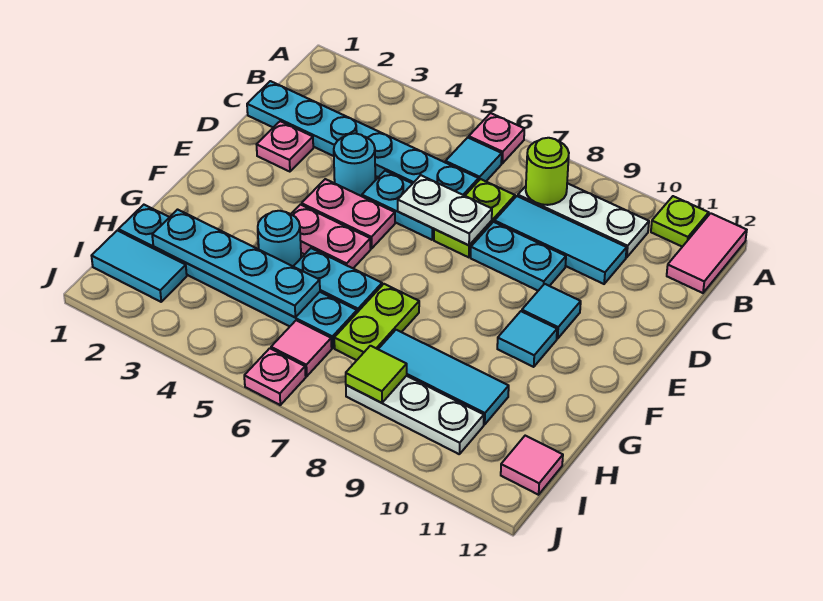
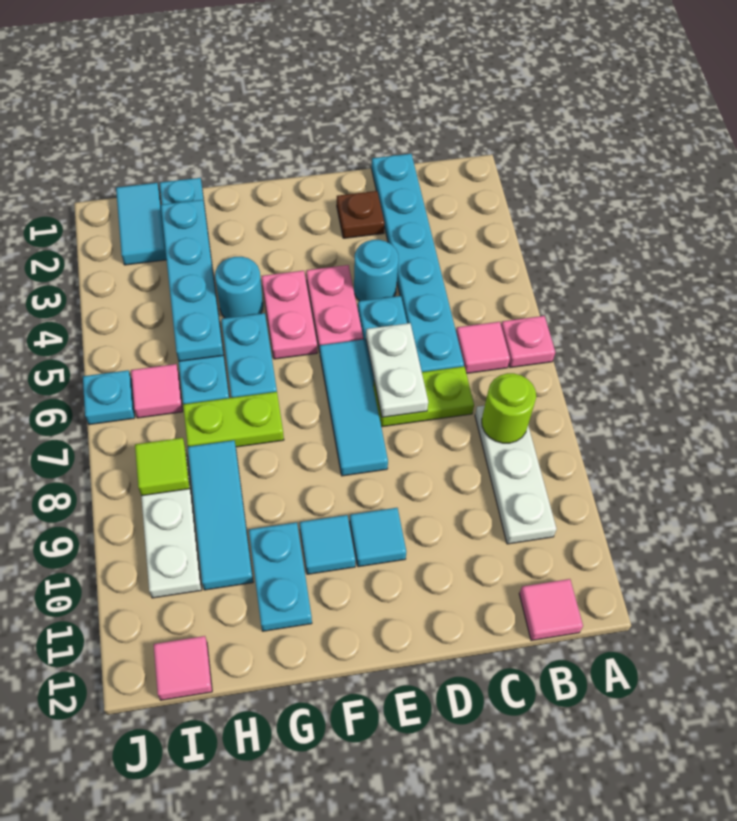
lime 1x1 plate [651,196,709,247] -> none
pink 1x2 tile [667,213,747,293] -> pink 1x1 tile [519,579,583,641]
cyan 1x1 tile [445,138,502,181] -> pink 1x1 tile [456,322,510,373]
cyan 1x3 tile [495,196,627,284] -> cyan 1x3 tile moved to [320,339,388,476]
pink 1x1 plate [257,121,313,172] -> brown 1x1 plate [337,191,385,238]
cyan 1x2 plate [471,222,566,291] -> cyan 1x2 plate moved to [249,522,312,631]
pink 1x1 plate [244,348,306,405] -> cyan 1x1 plate [83,370,135,425]

